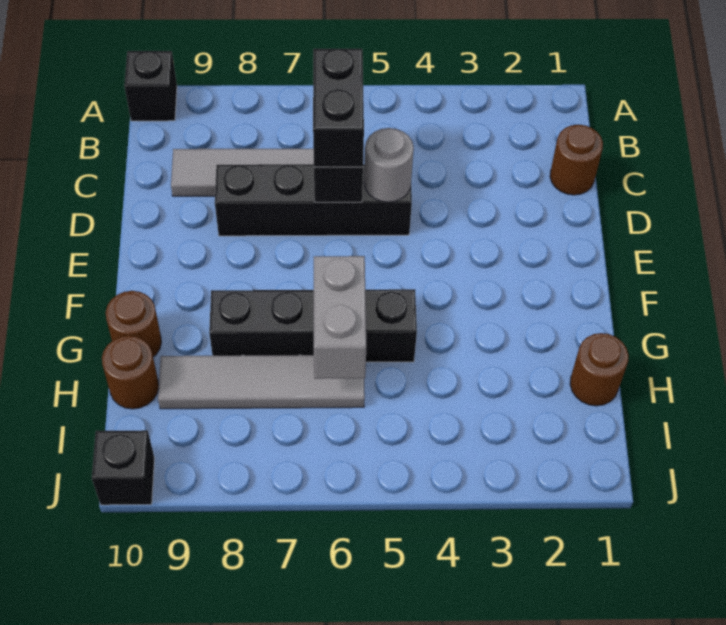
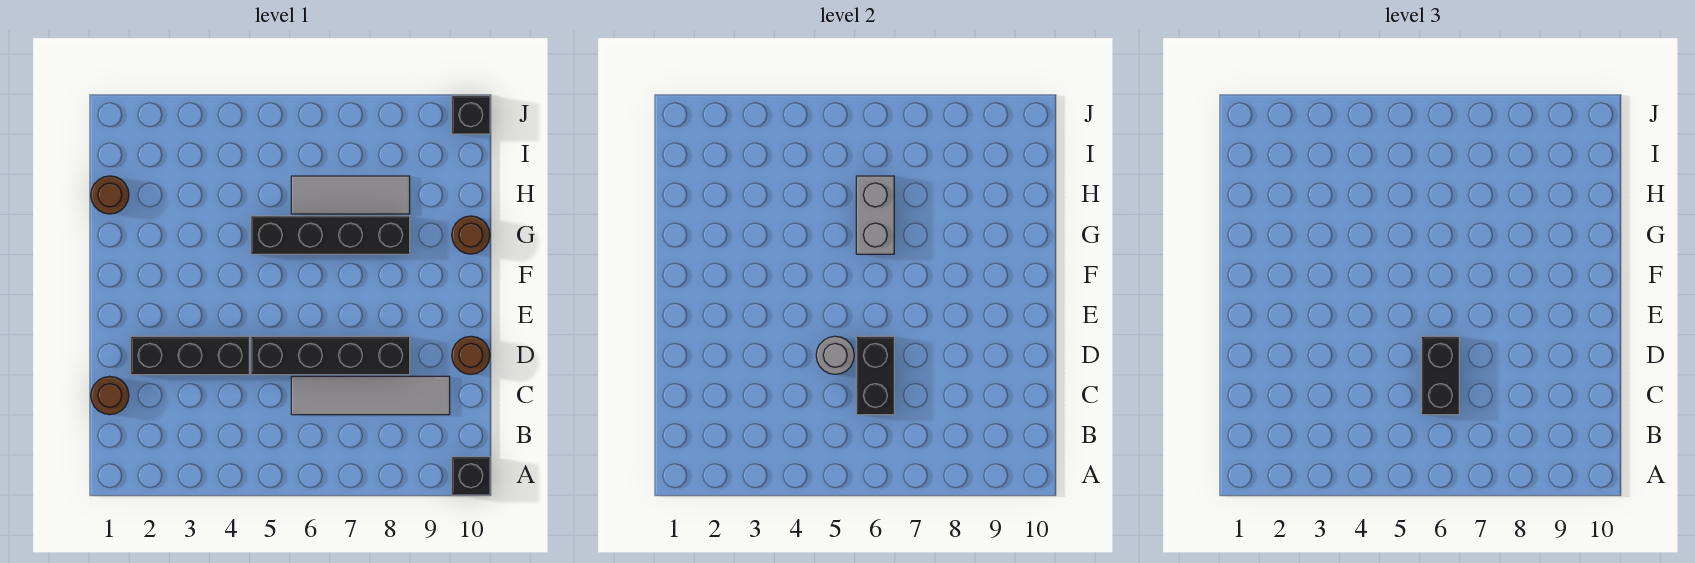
none -> black 1x3 brick [131,336,249,375]
grey 1x4 tile [158,355,365,409] -> grey 1x3 tile [291,176,410,214]
brown 1x1 round brick [102,336,159,409] -> brown 1x1 round brick moved to [452,336,490,374]

